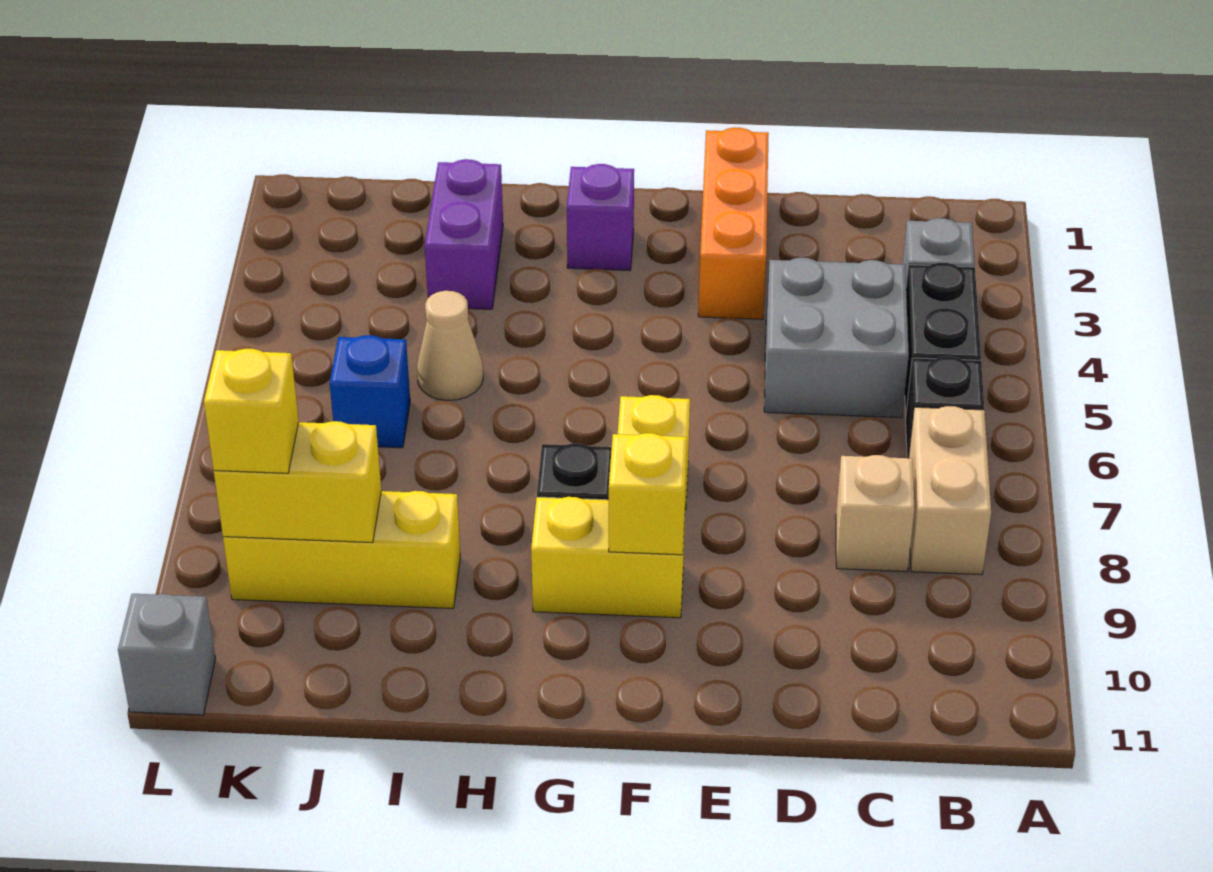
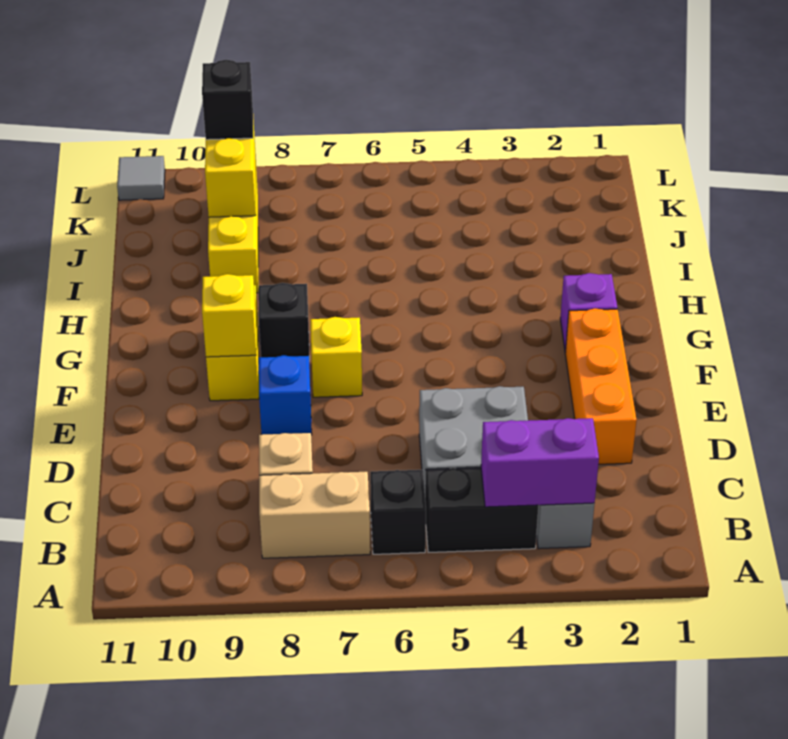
orange 1x3 brick [698,127,769,319] -> orange 1x3 brick turned to [565,308,637,464]
purple 1x2 brick [425,159,503,309] -> purple 1x2 brick moved to [481,418,599,507]
tan 1x1 cone [417,291,483,400] -> none
blue 1x1 brick [330,335,410,448] -> blue 1x1 brick moved to [259,355,312,435]
yellow 1x1 brick [204,349,299,473] -> black 1x1 brick [202,60,253,140]
grey 1x1 brick [118,594,216,715] -> grey 1x1 tile [117,156,165,200]

